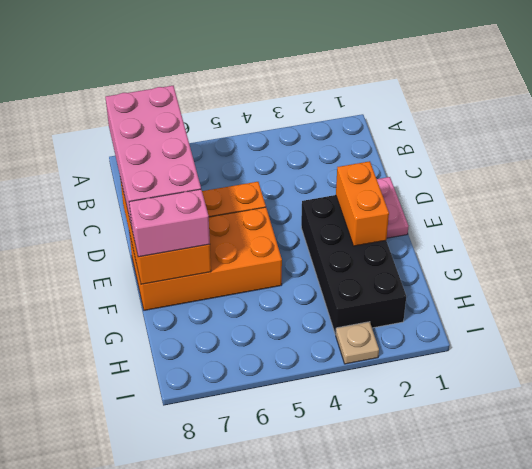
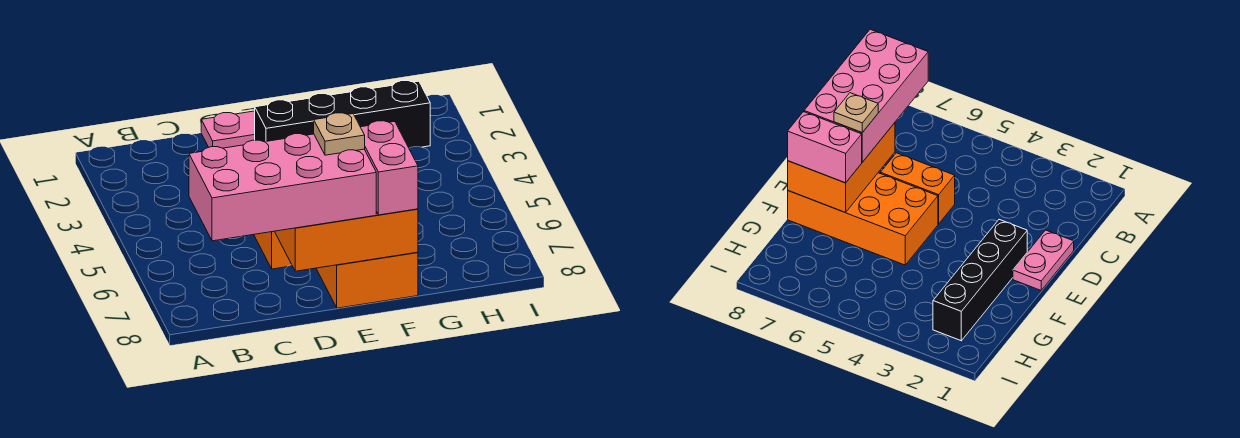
black 2x4 brick [301,195,406,335] -> black 1x4 brick [255,81,430,148]
orange 1x2 brick [336,161,389,246] -> none
tan 1x1 plate [336,322,379,364] -> tan 1x1 plate moved to [314,113,365,155]

